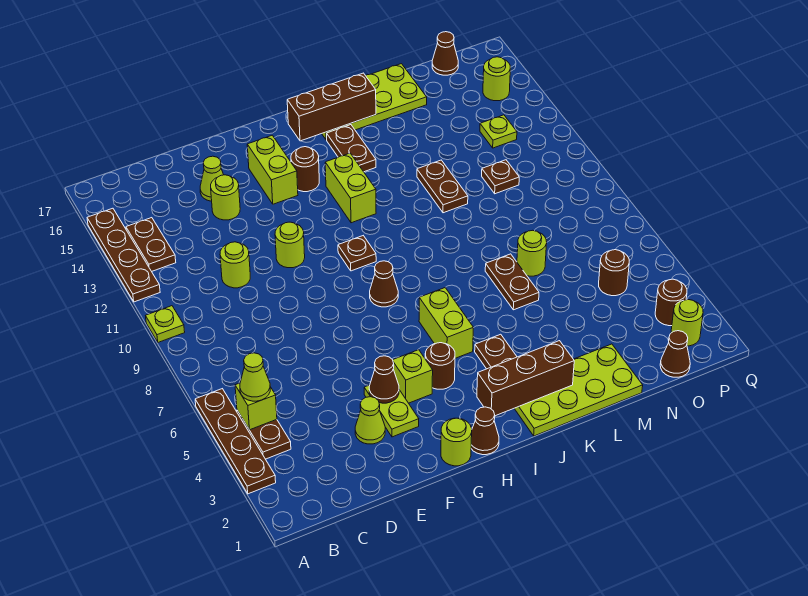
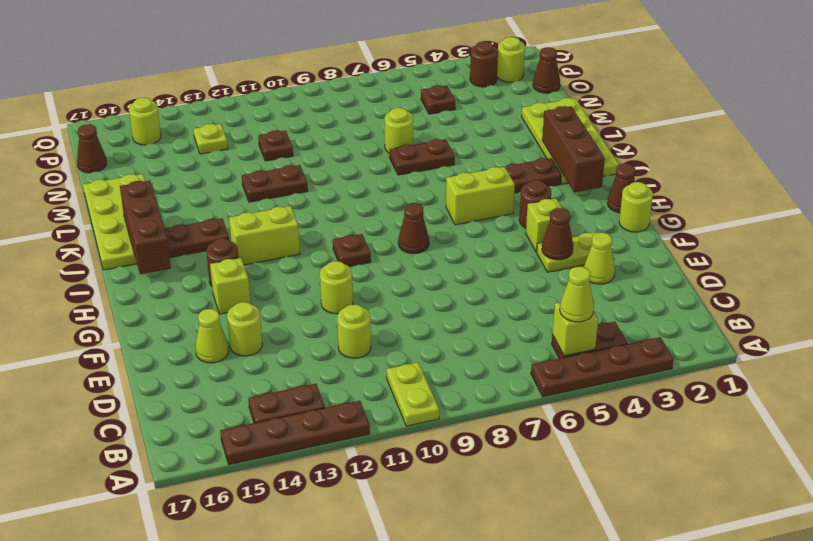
lime 1x1 plate [146,306,185,342] -> lime 1x2 plate [387,362,439,426]
lime 1x2 brick [247,135,298,204] -> lime 1x1 brick [210,258,250,314]
brown 1x1 round brick [599,250,629,296] -> brown 1x1 plate [421,85,455,114]

